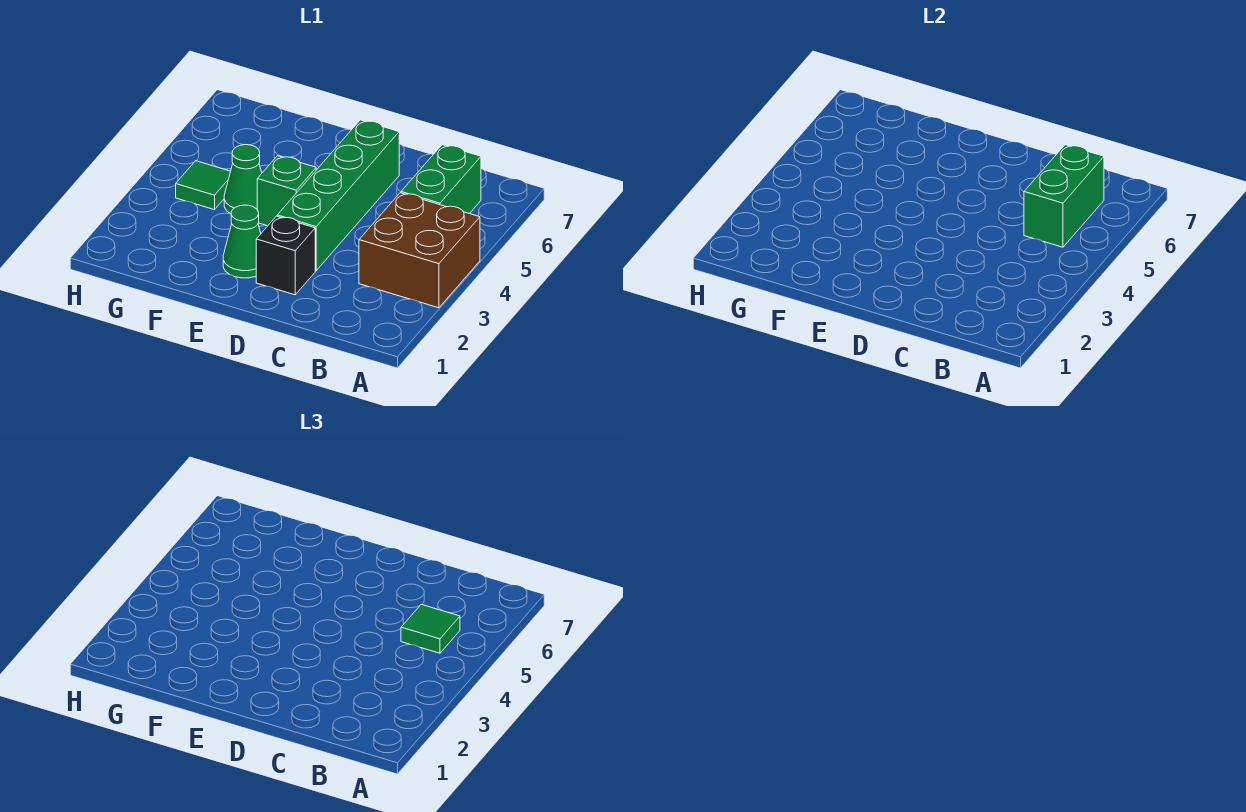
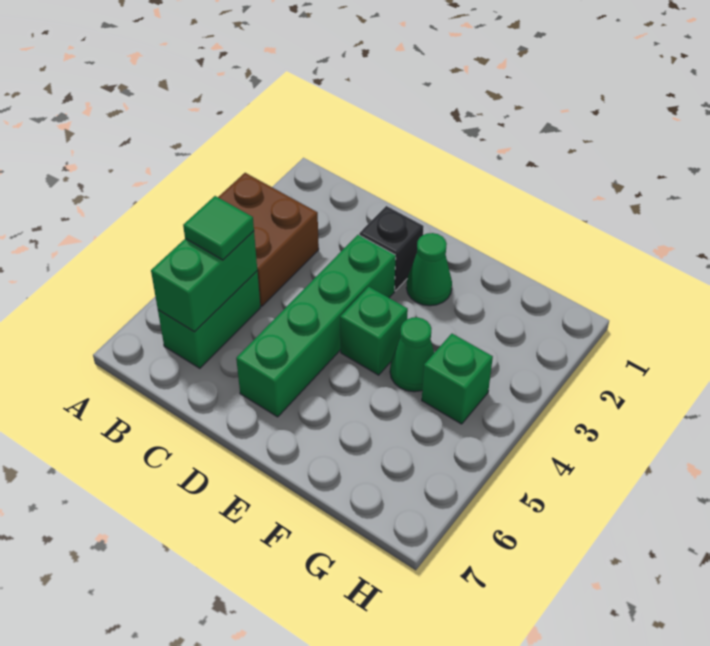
green 1x1 tile [176,161,231,210] -> green 1x1 brick [422,334,493,424]

